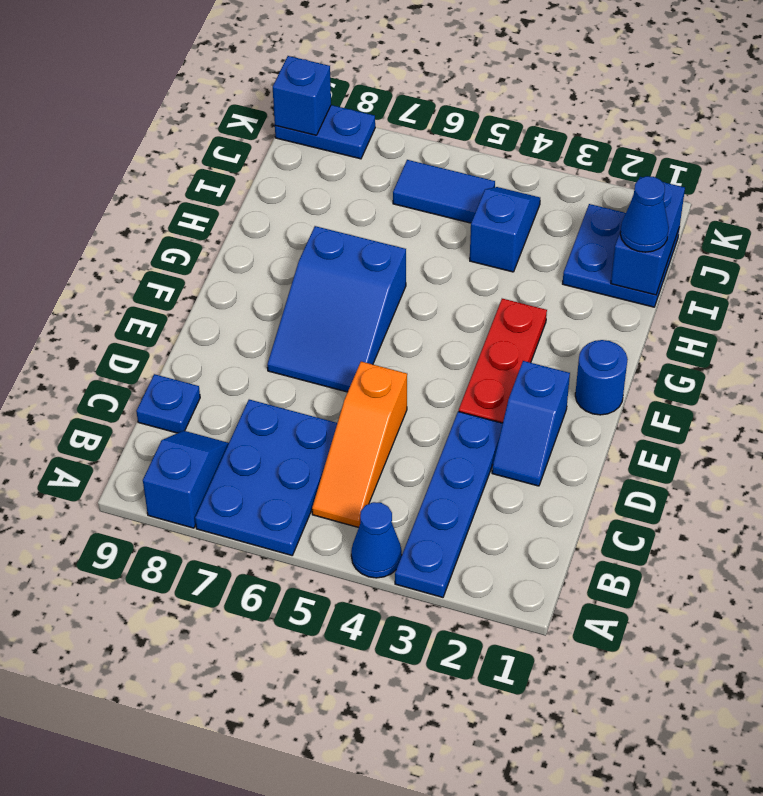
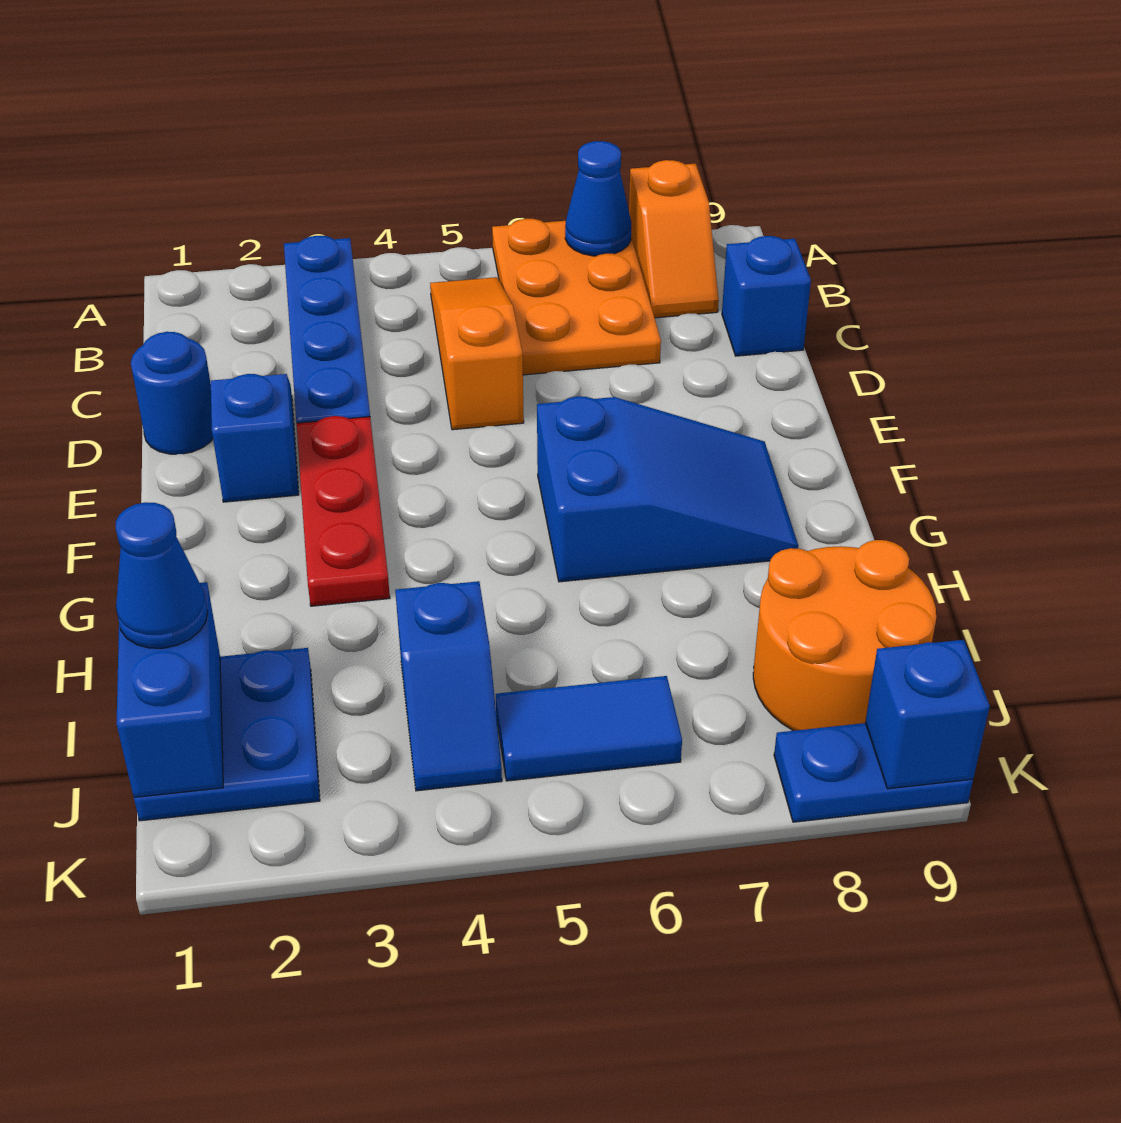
blue 1x1 cone [351,502,402,578] -> blue 1x1 cone moved to [565,141,631,256]
blue 2x3 plate [195,400,337,555] -> orange 2x3 plate [492,219,661,375]
blue 1x2 slope [143,431,229,528] -> orange 1x2 slope [629,160,719,318]
blue 1x1 plate [136,374,200,433] -> blue 1x1 brick [722,236,811,356]
blue 2x3 slope [267,226,406,392] -> blue 2x3 slope turned to [537,396,798,582]
blue 1x1 round brick [575,340,628,415] -> blue 1x1 round brick moved to [131,332,213,454]
none -> orange 2x2 round brick [753,540,936,731]

